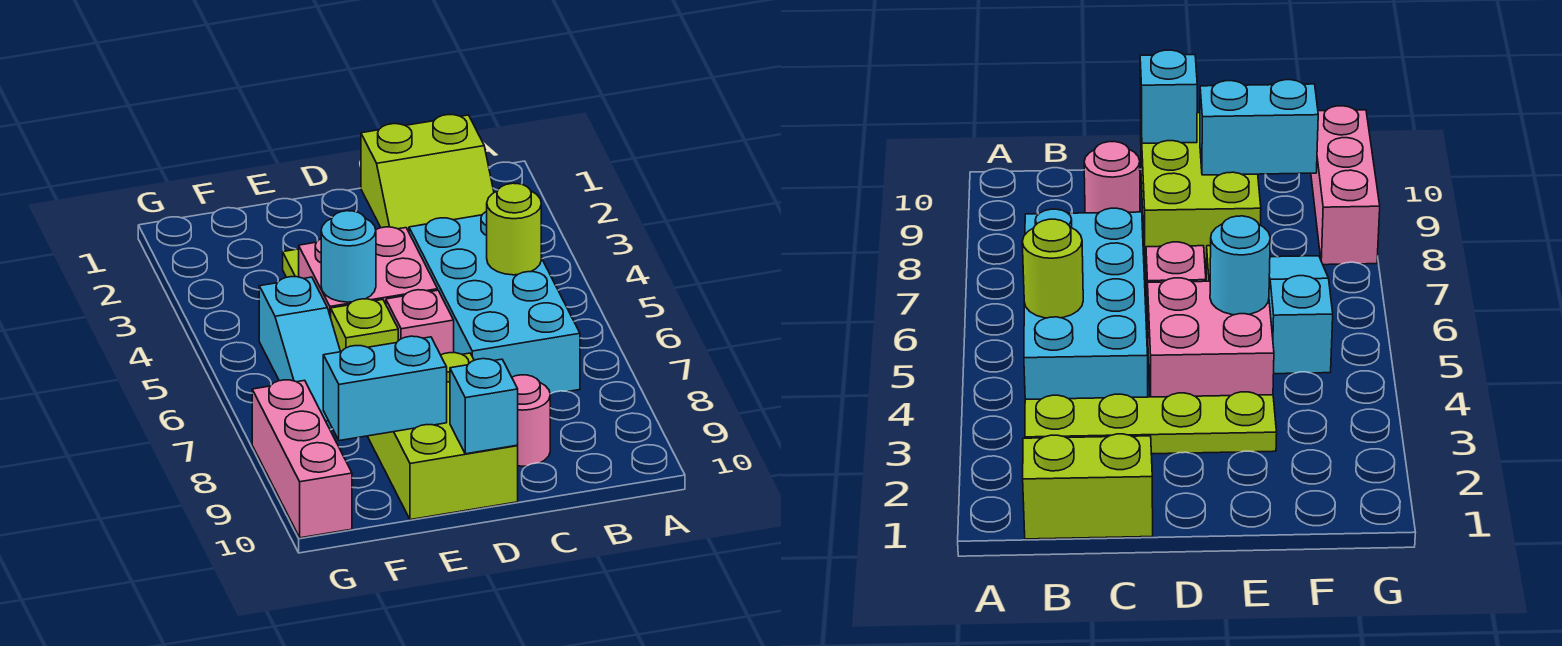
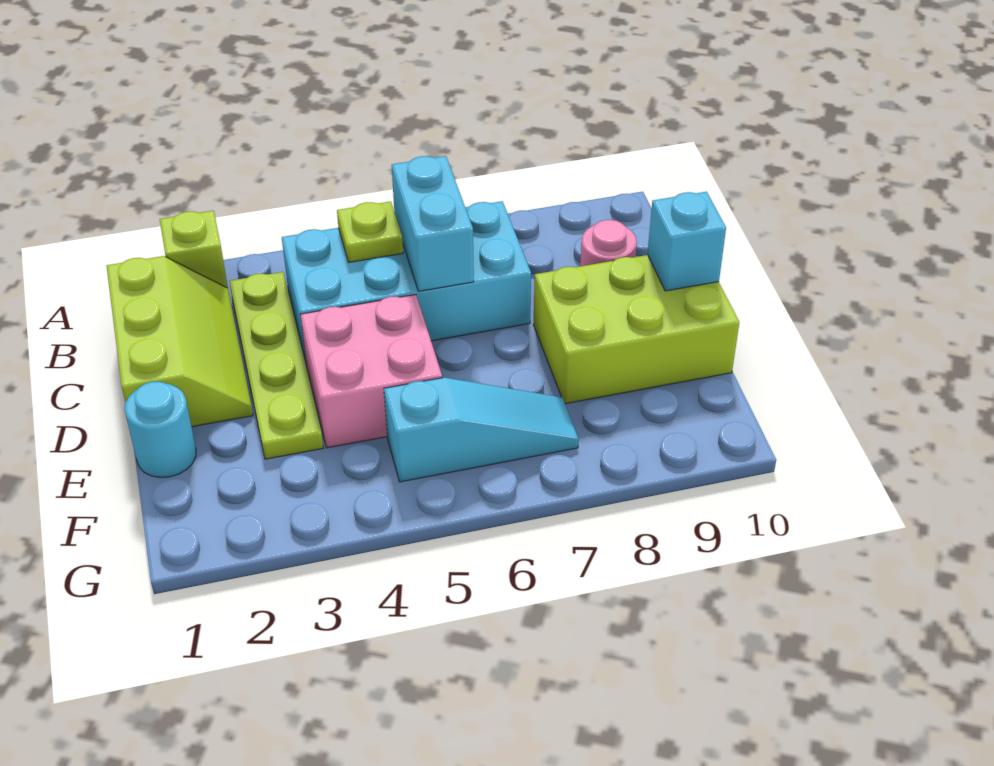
lime 2x2 slope [361,115,494,231] -> lime 2x3 slope [107,256,253,427]
lime 1x1 round brick [487,183,541,275] -> lime 1x1 plate [337,201,403,262]
pink 1x1 brick [386,290,454,355] -> none
cyan 1x1 round brick [321,211,376,302] -> cyan 1x1 round brick moved to [125,382,196,478]
lime 1x1 brick [331,299,398,352] -> lime 1x1 brick moved to [160,211,228,288]
cyan 1x2 brick [323,336,447,441] -> cyan 1x2 brick moved to [392,156,474,291]
pink 1x3 brick [252,380,352,538] -> none

